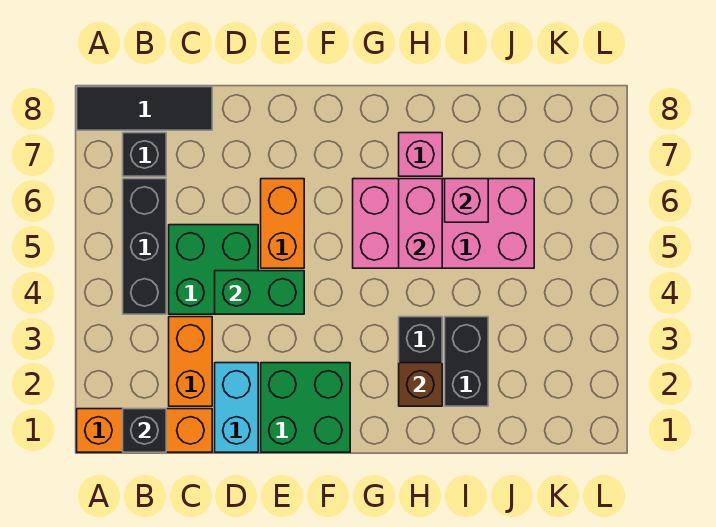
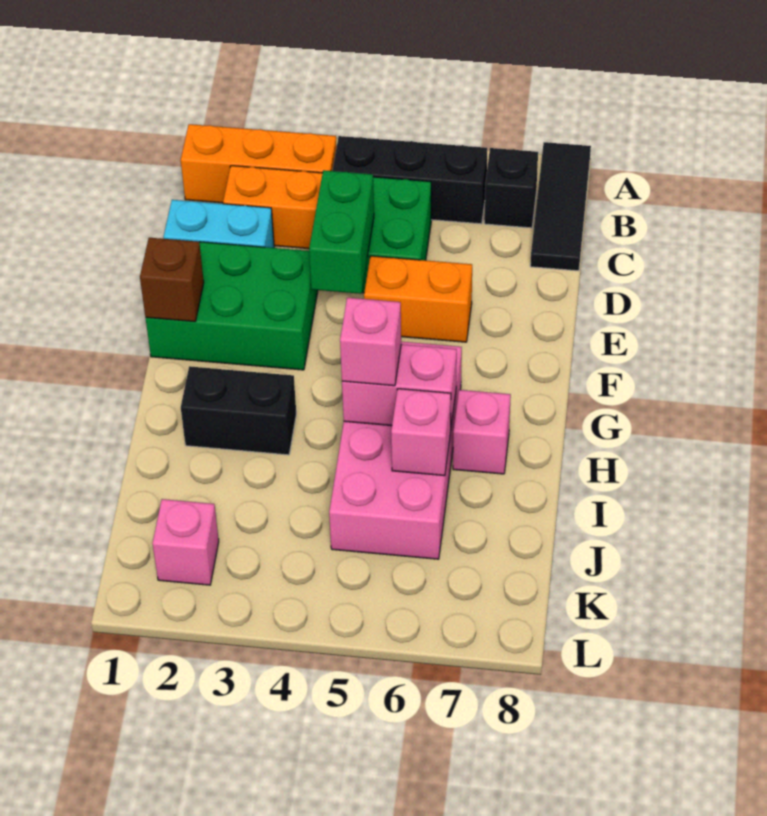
orange 1x3 brick [77,409,212,452] -> orange 1x3 brick turned to [181,124,337,203]
black 1x1 brick [123,409,166,452] -> none
green 2x2 brick [261,363,350,452] -> green 2x3 brick [146,242,318,370]
brown 1x1 brick [399,363,442,406] -> brown 1x1 brick moved to [140,238,204,322]
none -> pink 1x1 brick [340,298,401,386]
black 1x2 brick [445,317,488,406] -> none
none -> pink 1x1 brick [153,499,219,585]

